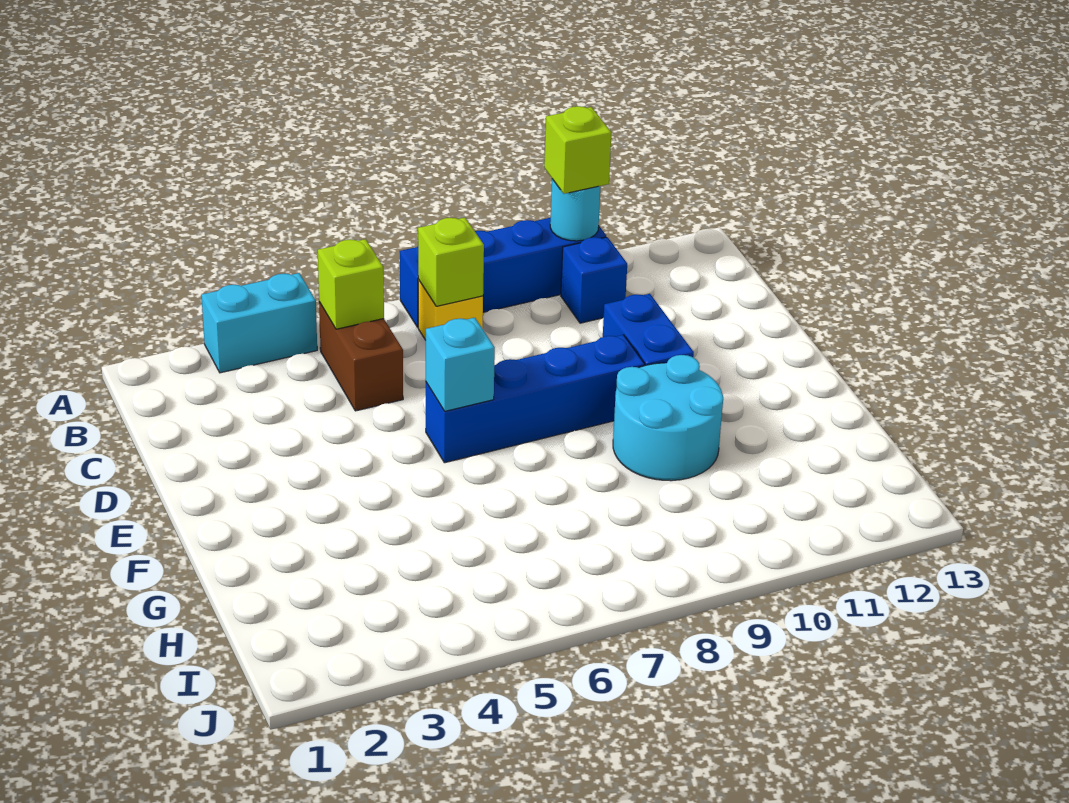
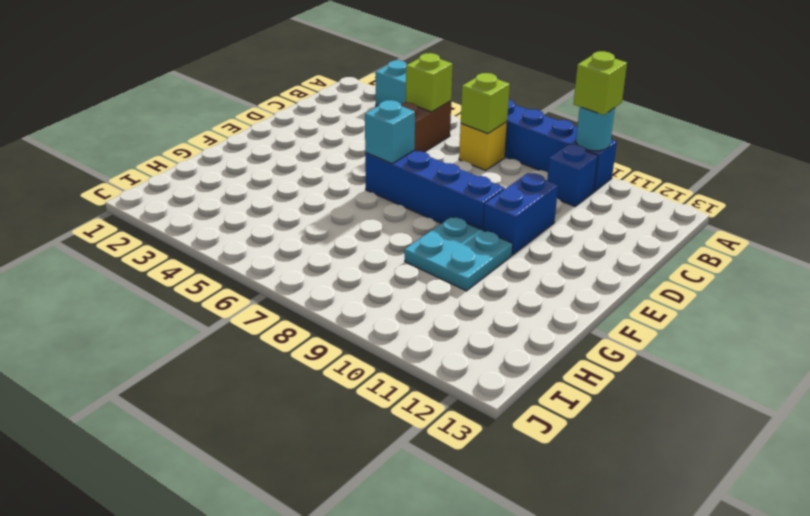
cyan 2x2 round brick [613,355,723,481] -> cyan 2x2 plate [405,217,513,291]

